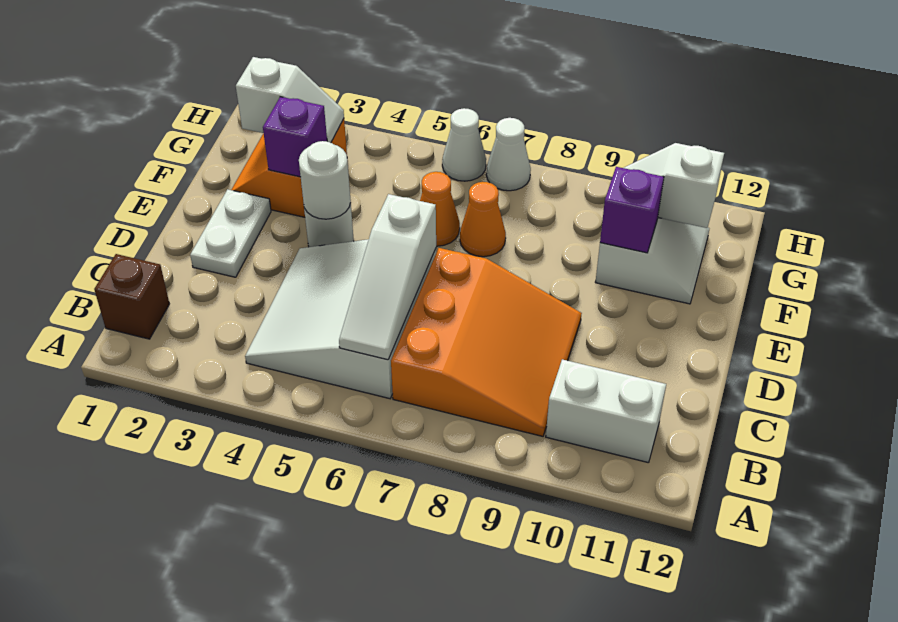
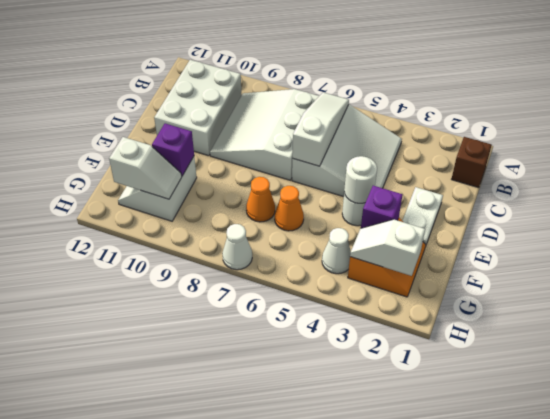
orange 3x3 slope [391,248,582,436] -> white 3x3 slope [210,89,319,180]
white 1x2 brick [546,359,666,463] -> white 2x3 brick [154,60,242,156]
white 1x1 cone [442,108,486,181] -> white 1x1 cone moved to [322,228,351,274]

